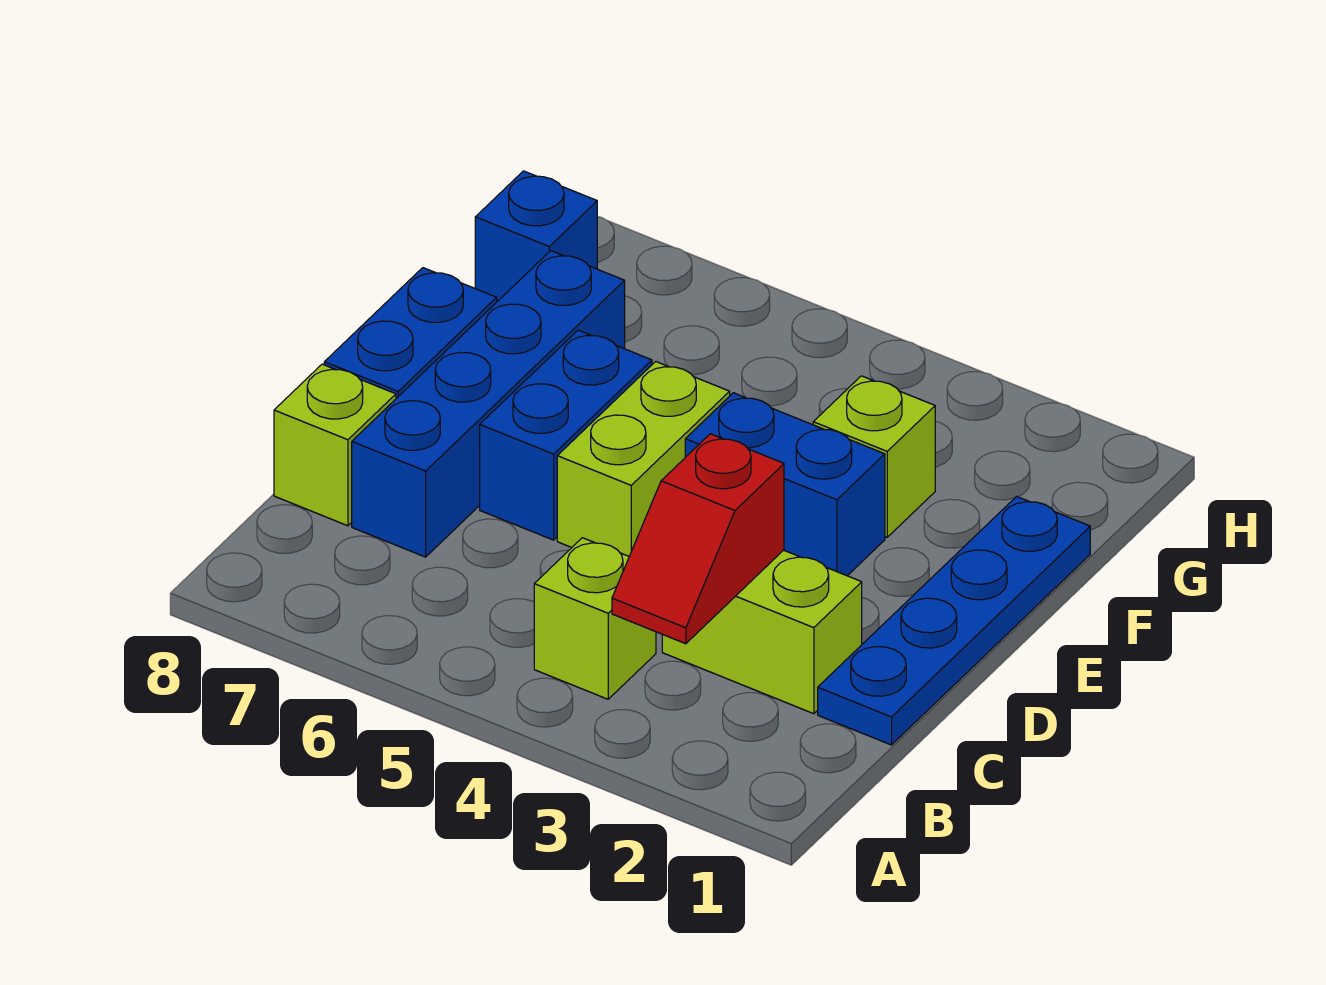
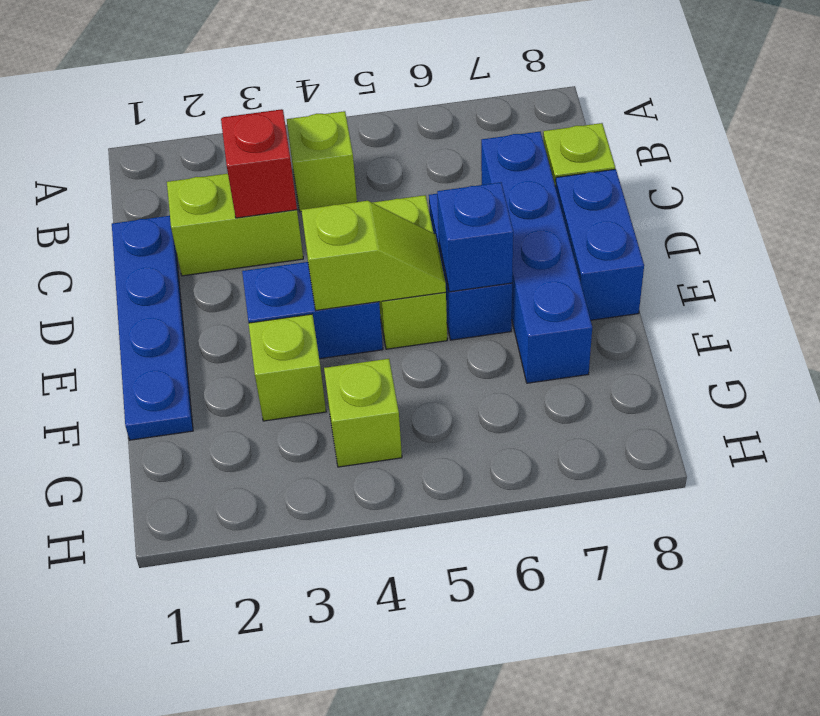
none -> lime 1x2 slope [302,201,446,310]
none -> lime 1x1 brick [324,359,402,467]
blue 1x1 brick [475,171,597,302] -> blue 1x1 brick moved to [437,182,513,292]

